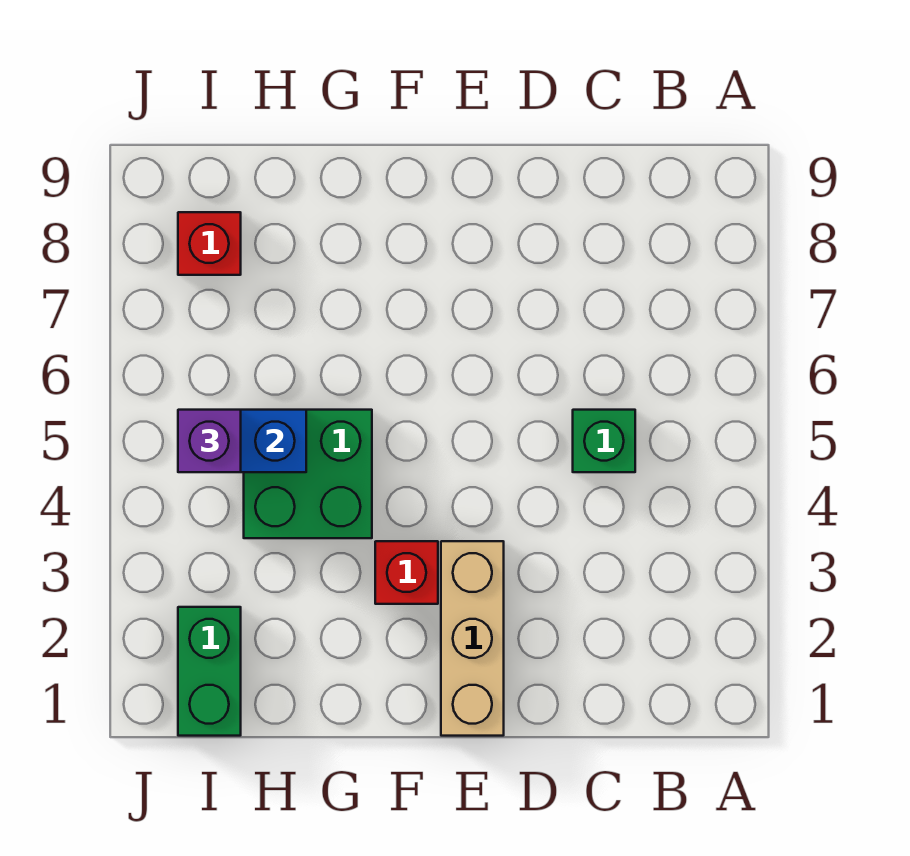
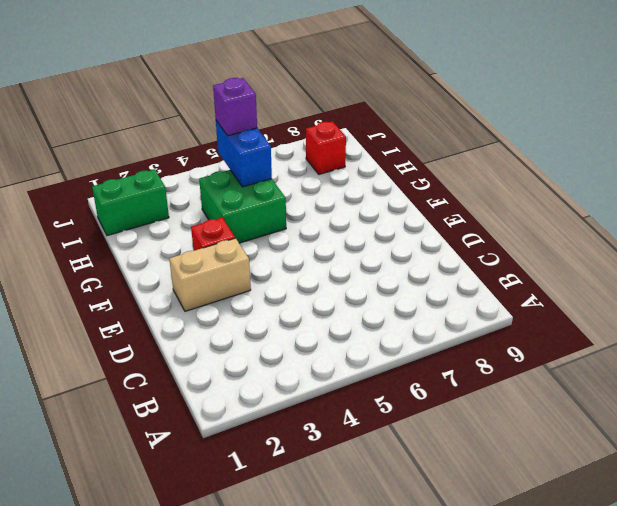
green 1x1 brick [573,410,635,472] -> none
tan 1x3 brick [441,541,504,736] -> tan 1x2 brick [169,238,251,311]

